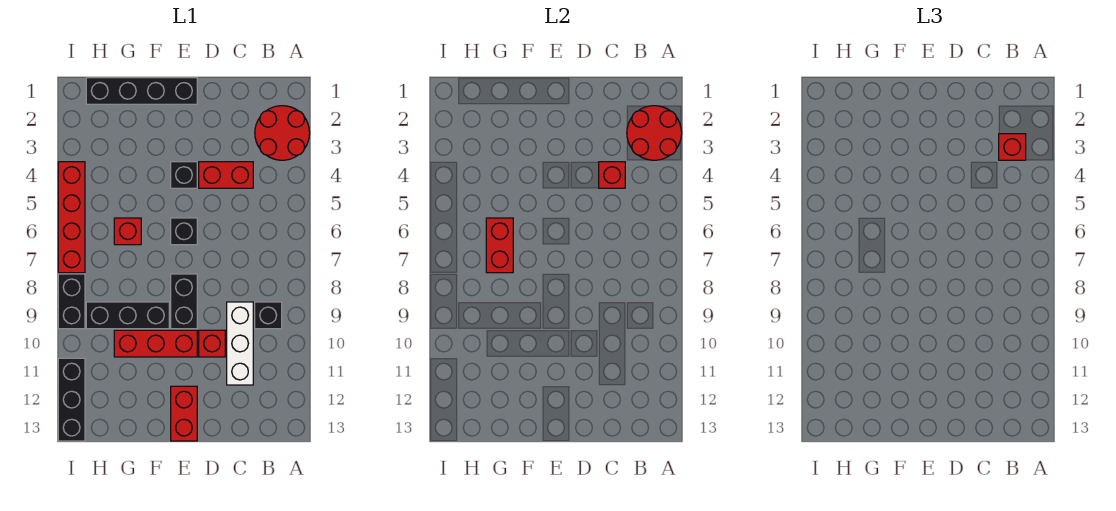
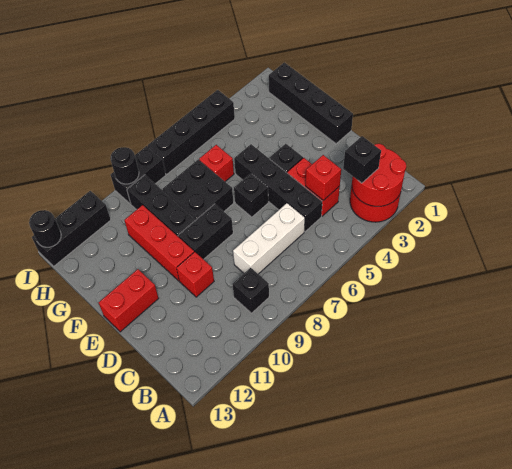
red 1x1 brick [999,134,1026,160] -> black 1x1 brick [343,136,381,183]
none -> black 1x4 brick [234,144,322,232]
white 1x3 brick [227,302,253,385] -> white 1x3 brick moved to [233,203,305,274]
none -> black 2x2 brick [163,159,234,220]
red 1x2 brick [486,218,513,273] -> none
red 1x4 brick [58,162,85,273] -> black 1x4 brick [148,90,235,174]
none -> black 1x1 round brick [110,147,139,184]
none -> black 1x1 round brick [29,210,61,247]

